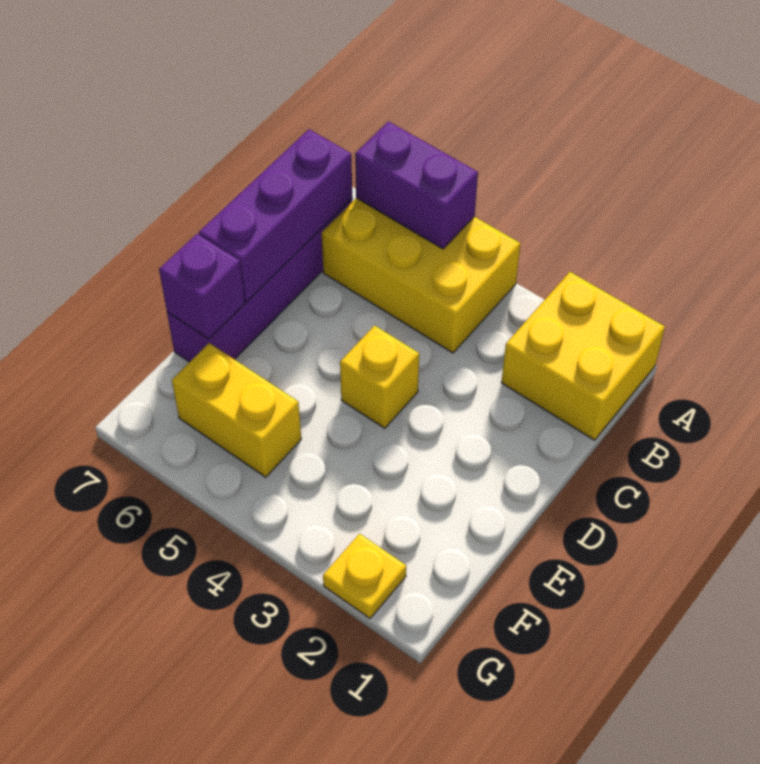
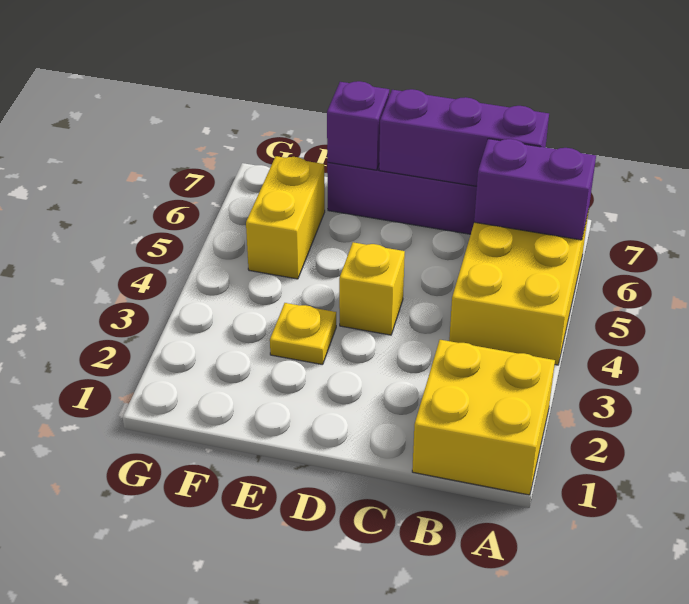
purple 1x2 brick [355,121,478,249] -> purple 1x2 brick turned to [474,139,596,240]
yellow 1x1 plate [323,534,406,618] -> yellow 1x1 plate moved to [270,303,336,365]

